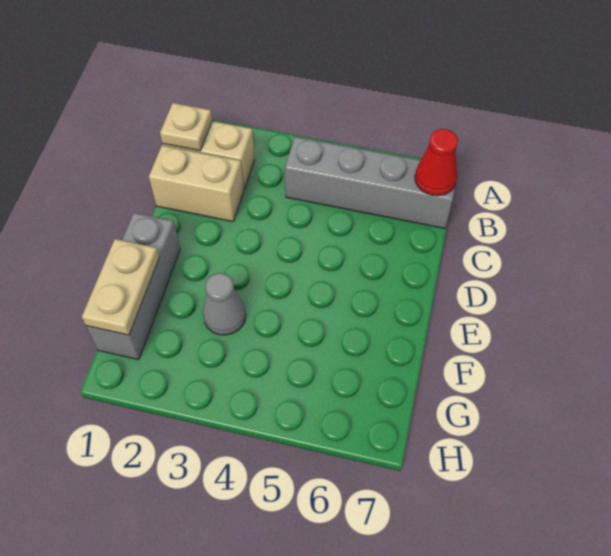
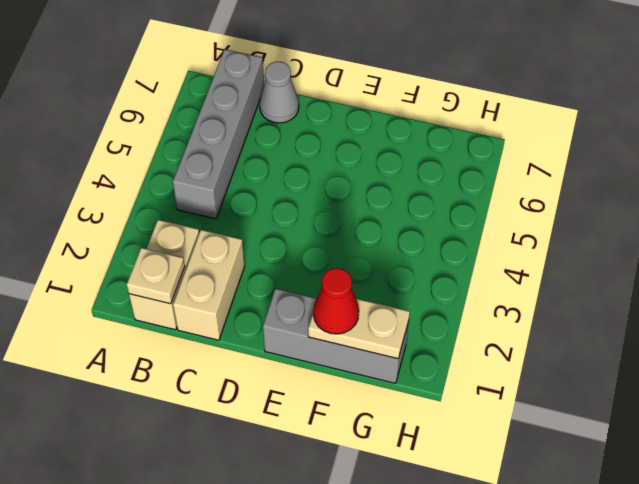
red 1x1 cone [415,129,458,196] -> red 1x1 cone moved to [313,268,359,334]
grey 1x1 cone [203,273,246,335] -> grey 1x1 cone moved to [260,62,299,123]

